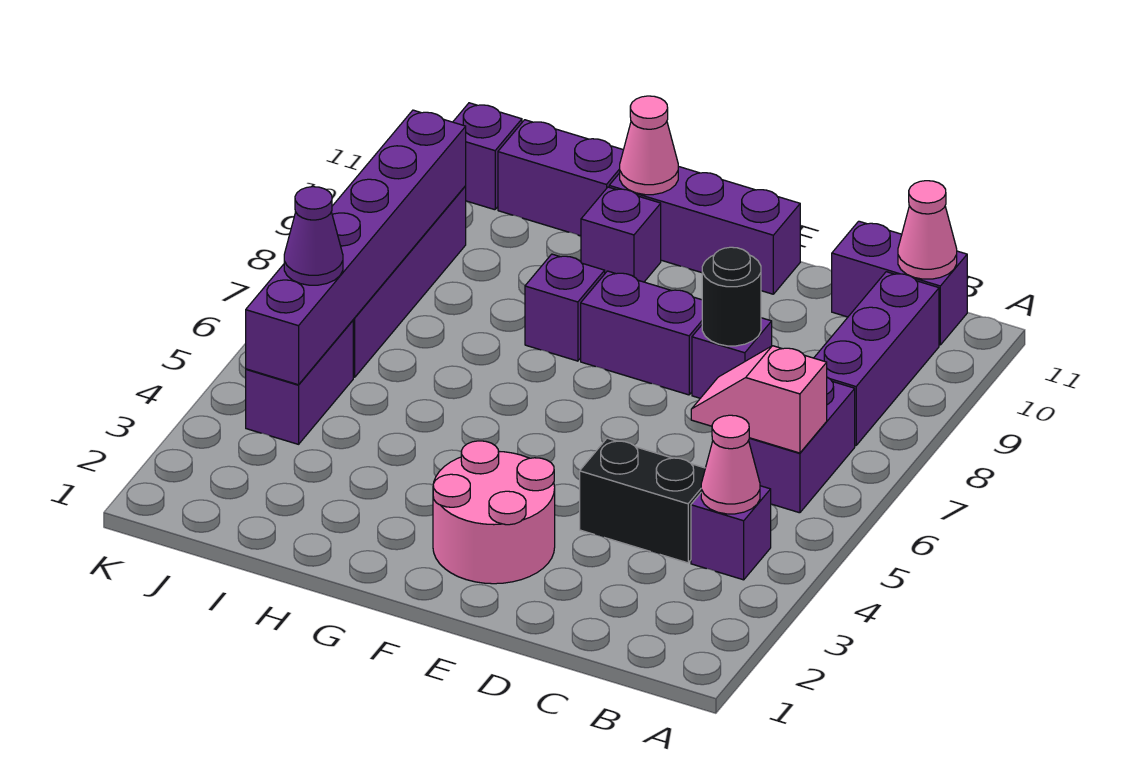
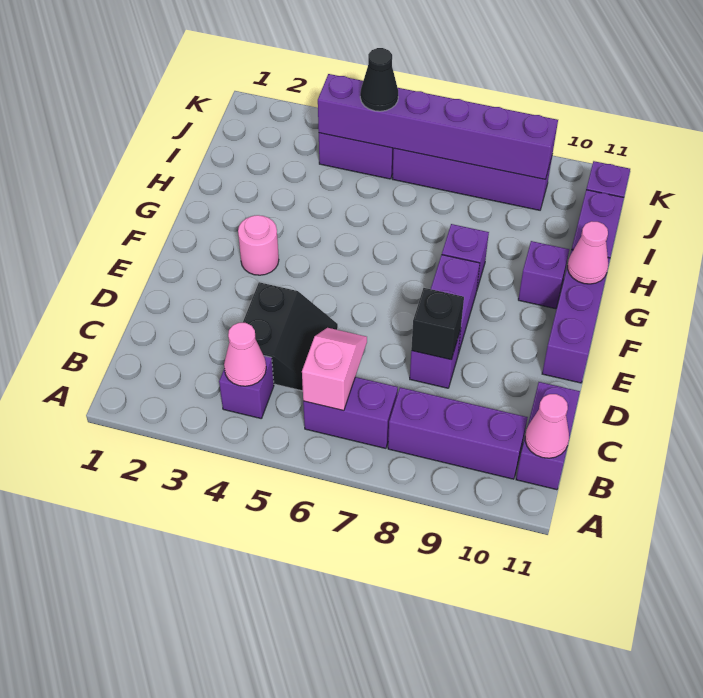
black 1x1 round brick [702,247,761,346] -> black 1x1 brick [411,288,464,360]
pink 2x2 round brick [433,441,555,584] -> pink 1x1 round brick [238,215,279,275]
purple 1x1 cone [284,187,343,285] -> black 1x1 cone [360,48,398,111]

